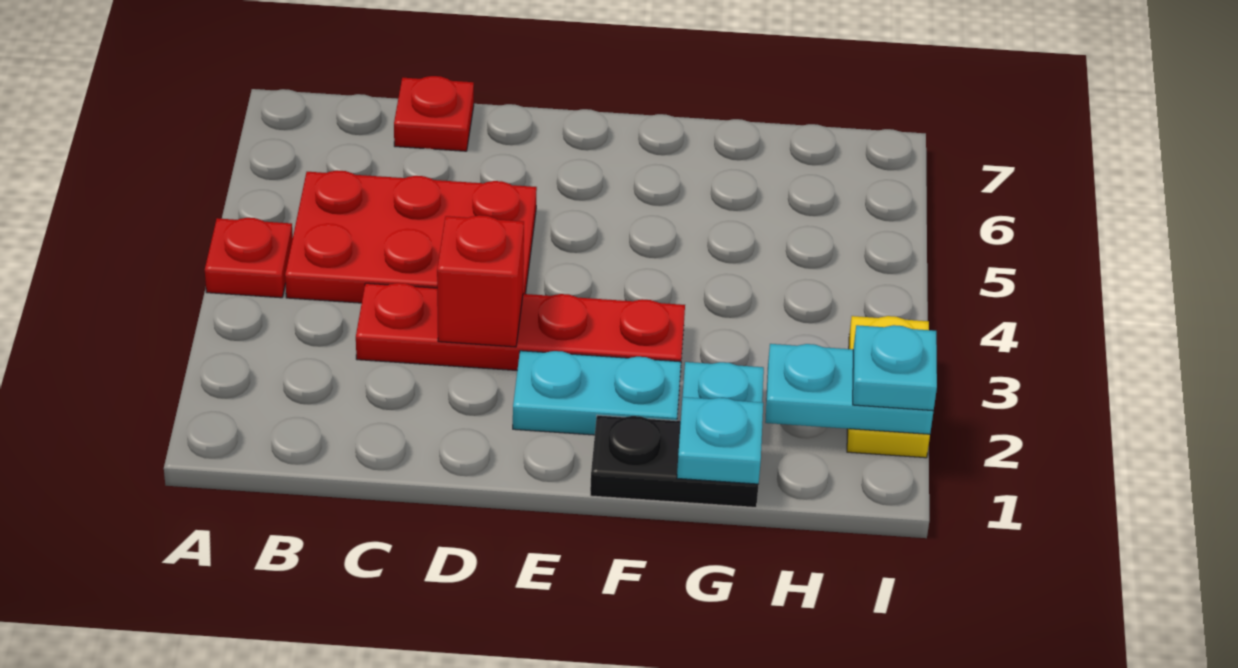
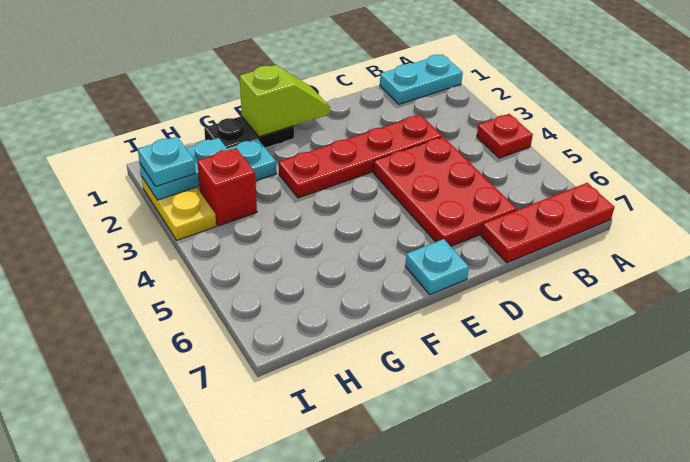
red 2x3 plate [285,170,537,303] -> red 2x3 plate turned to [373,137,517,246]
red 1x1 plate [394,76,474,151] -> red 1x3 plate [481,183,614,263]
red 1x1 brick [437,215,524,347] -> red 1x1 brick moved to [197,148,257,226]
none -> lime 1x2 slope [240,65,330,137]
cyan 1x2 plate [513,351,681,435] -> cyan 1x2 plate moved to [380,54,463,104]
cyan 1x1 plate [677,397,763,484] -> cyan 1x1 plate moved to [405,239,469,295]

